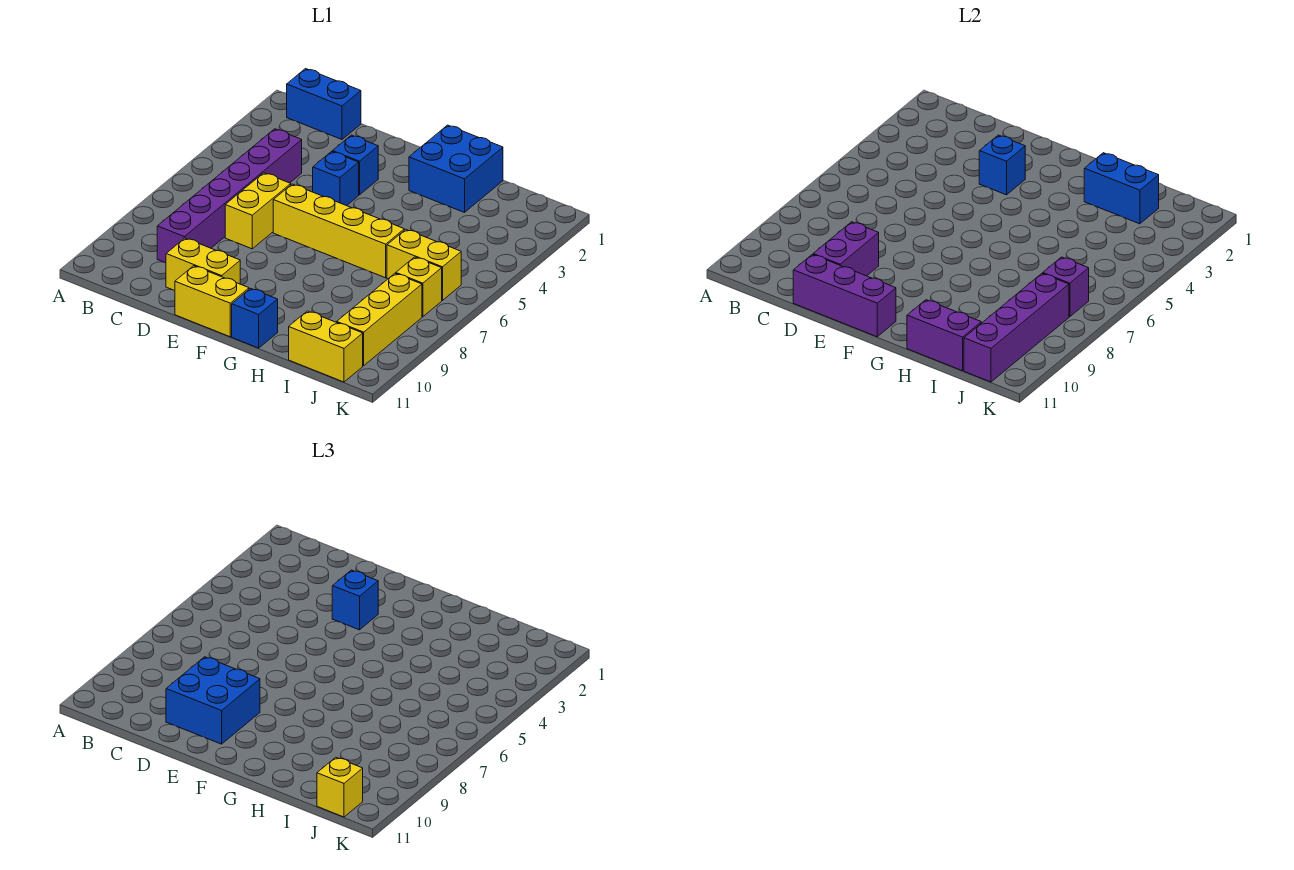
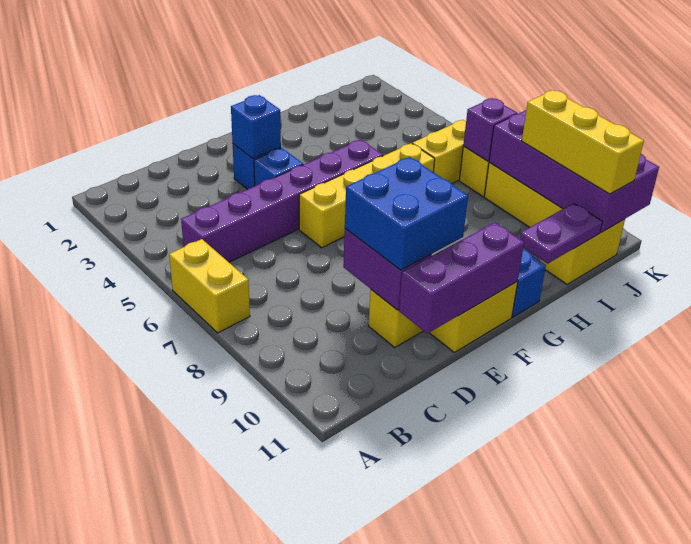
blue 1x2 brick [287,69,361,139] -> none
purple 1x6 brick [157,129,302,263] -> purple 1x6 brick turned to [181,140,383,262]
yellow 1x2 brick [225,173,291,249] -> yellow 1x2 brick moved to [169,239,250,333]
blue 1x1 brick [332,570,378,630] -> none
blue 2x2 brick [409,125,503,212] -> none
blue 1x2 brick [1084,153,1159,224] -> none
purple 1x2 brick [907,300,981,371] -> purple 1x2 plate [520,203,602,264]
purple 1x4 brick [964,273,1069,382] -> purple 2x4 brick [489,110,659,232]
yellow 1x1 brick [317,757,363,817] -> yellow 1x3 brick [522,90,644,194]

